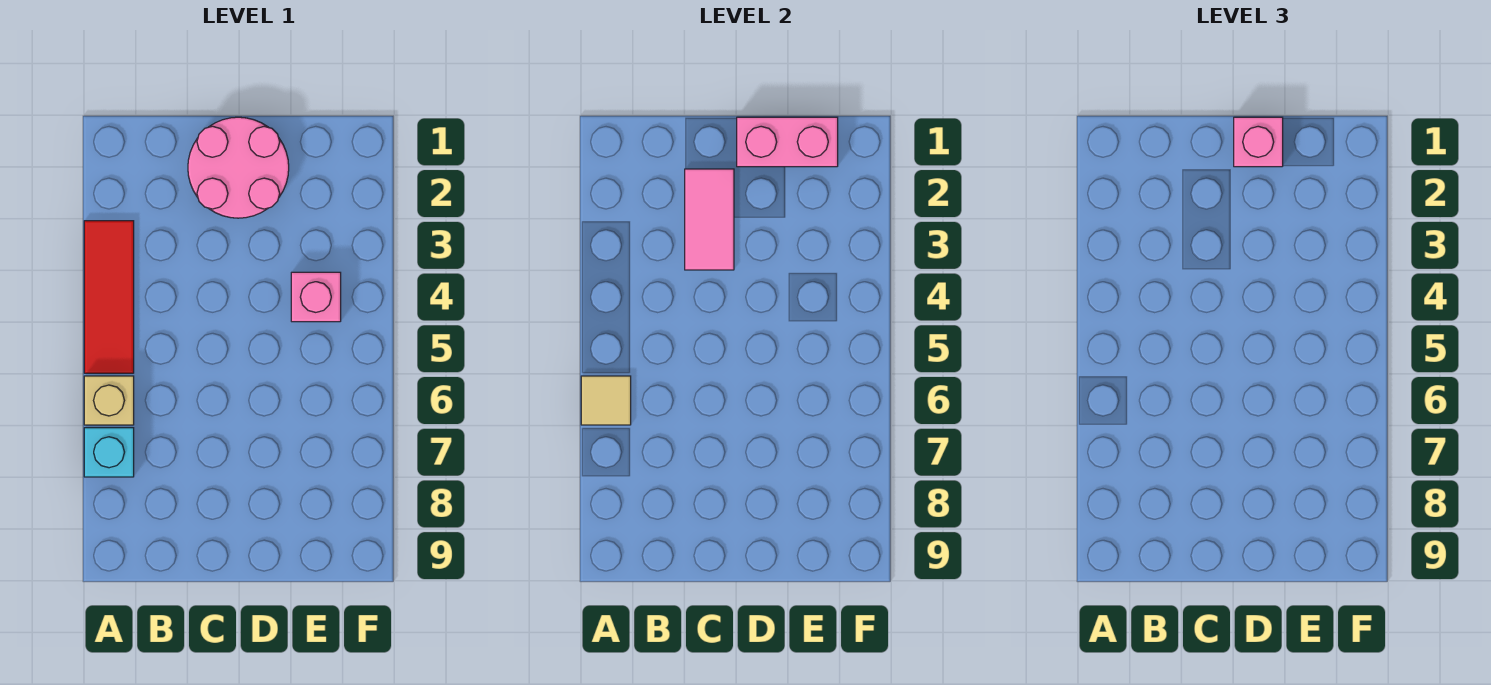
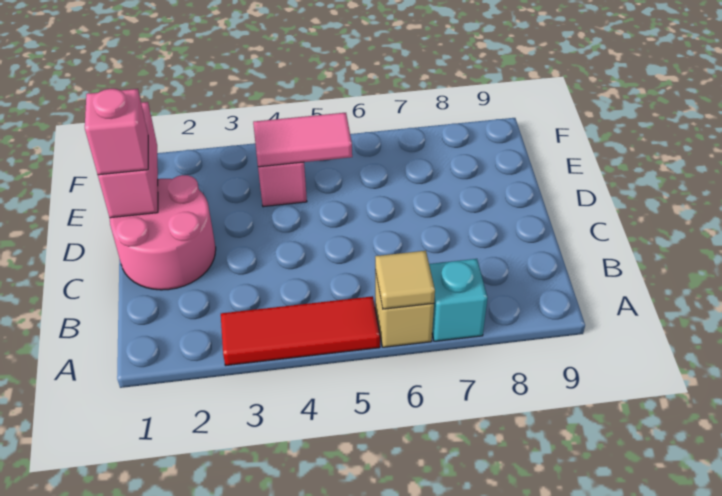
pink 1x2 tile [685,169,734,270] -> pink 1x2 tile moved to [253,113,352,167]

